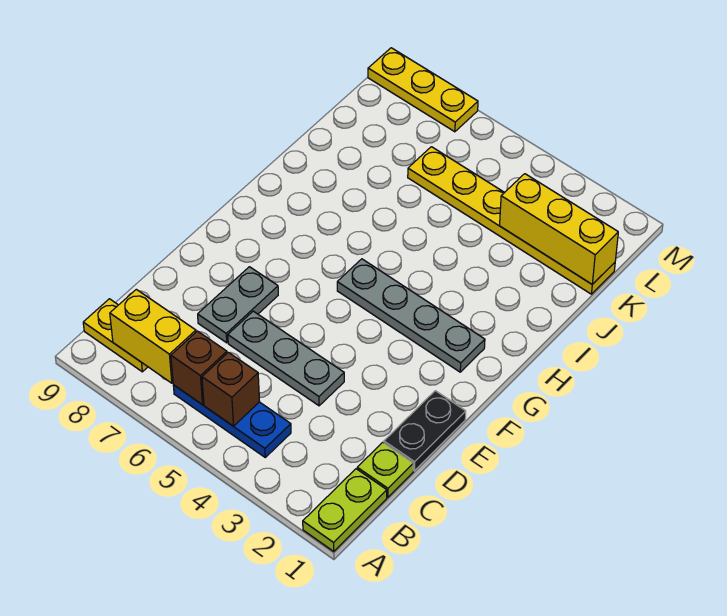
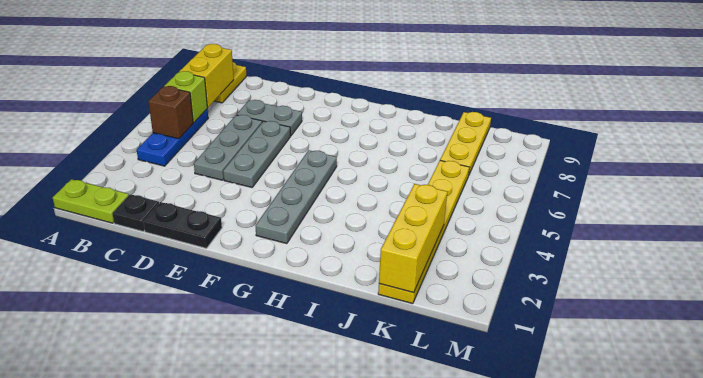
brown 1x1 brick [171,331,227,405] -> lime 1x1 brick [164,71,207,123]
lime 1x1 plate [357,442,413,497] -> black 1x1 plate [112,194,159,231]
none -> grey 1x3 plate [223,121,290,187]
yellow 1x3 plate [368,48,478,132] -> yellow 1x3 plate moved to [440,112,491,174]

